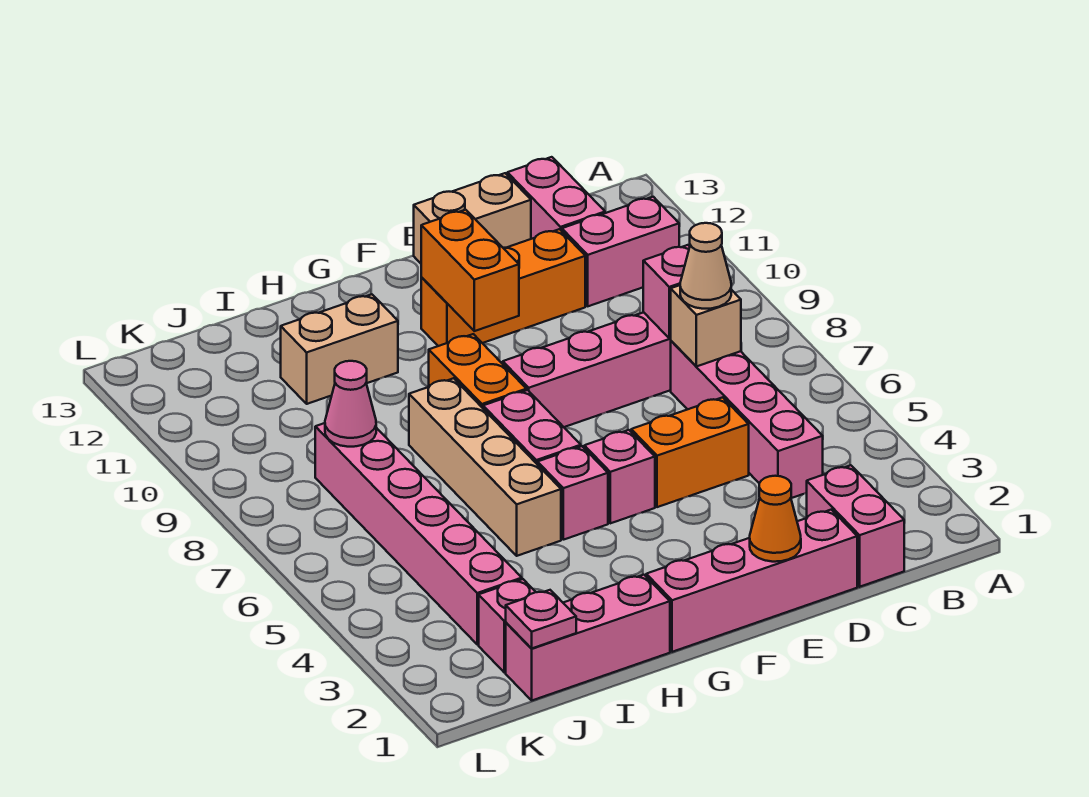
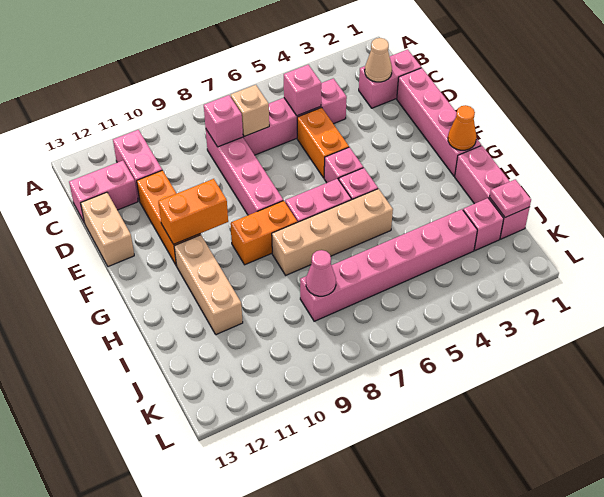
none -> pink 1x1 brick [284,65,321,116]
tan 1x1 cone [680,223,731,309] -> tan 1x1 cone moved to [365,38,392,82]
orange 1x1 cone [750,476,801,562] -> orange 1x1 cone moved to [448,105,476,150]
tan 1x2 brick [281,294,398,404] -> tan 1x3 brick [174,235,243,335]

